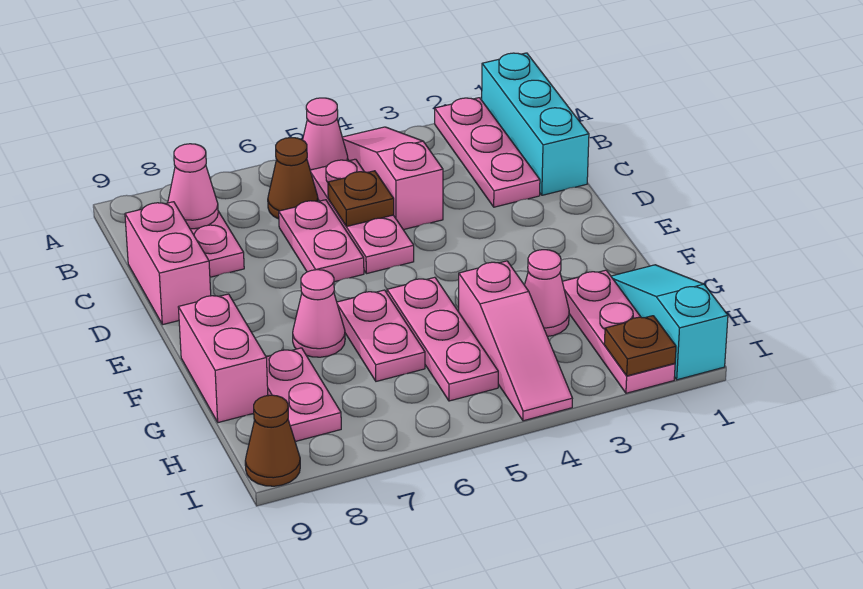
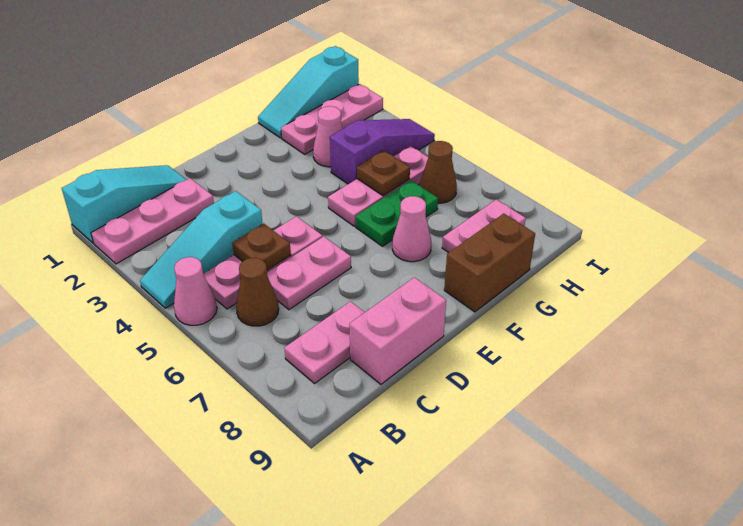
cyan 1x3 brick [482,53,589,195] -> cyan 1x3 slope [62,165,186,243]
pink 1x3 slope [342,127,443,230] -> cyan 1x3 slope [140,191,263,308]
pink 1x1 cone [168,144,218,229] -> none
pink 1x2 plate [337,290,425,381] -> green 1x2 plate [355,181,438,246]
pink 1x2 brick [178,294,268,423] -> brown 1x2 brick [444,214,535,312]
pink 1x3 slope [459,261,572,421] -> purple 1x3 slope [330,119,435,184]
brown 1x1 plate [604,316,676,376] -> brown 1x1 plate moved to [357,150,410,196]
brown 1x1 cone [245,395,300,486] -> brown 1x1 cone moved to [420,141,457,203]

